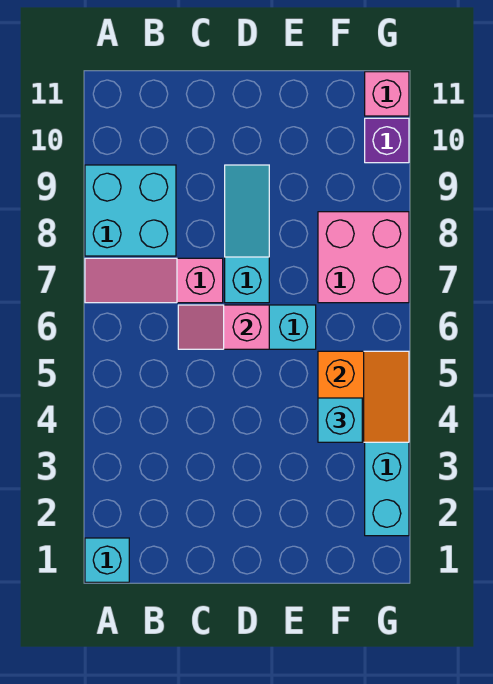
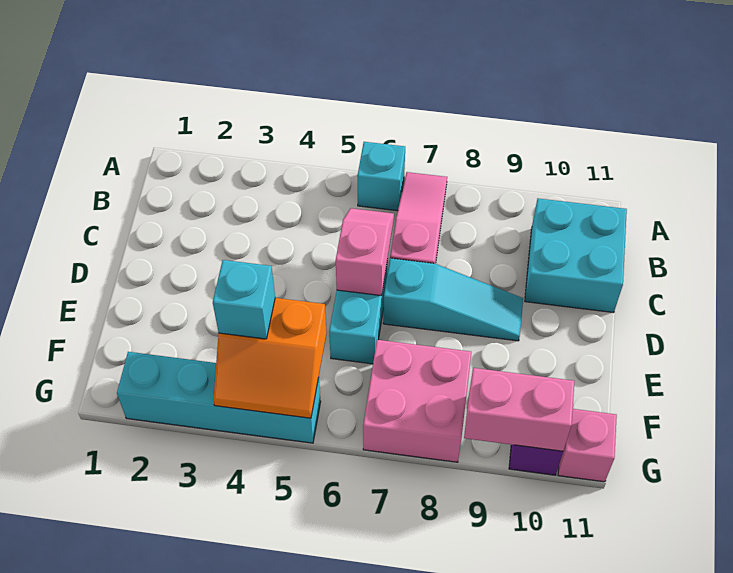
cyan 1x1 brick [85,538,129,582] -> cyan 1x1 brick moved to [357,142,405,211]
cyan 2x2 brick [85,165,176,256] -> cyan 2x2 brick moved to [525,198,627,313]
none -> pink 1x2 brick [464,368,575,451]

